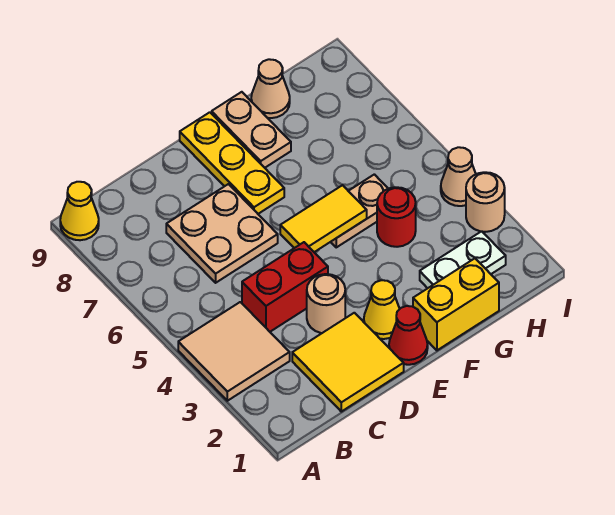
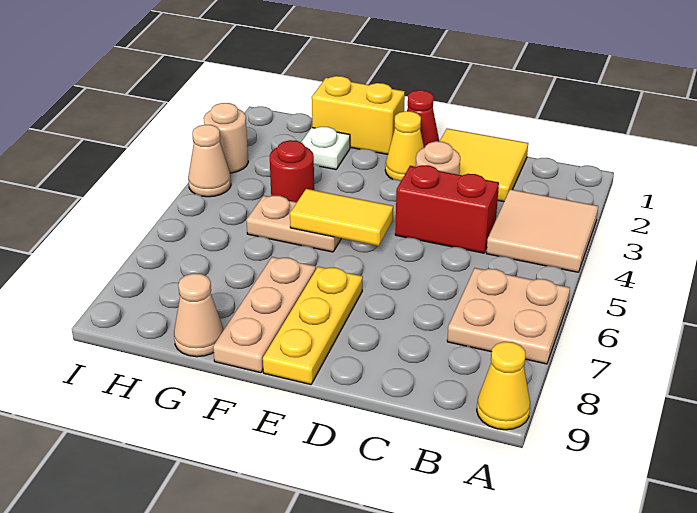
tan 2x2 plate [166,184,278,283] -> tan 2x2 plate moved to [447,268,570,364]
tan 1x2 plate [212,92,291,168] -> tan 1x3 plate [213,257,316,373]
white 1x2 plate [420,231,506,288] -> white 1x1 plate [301,127,350,169]

